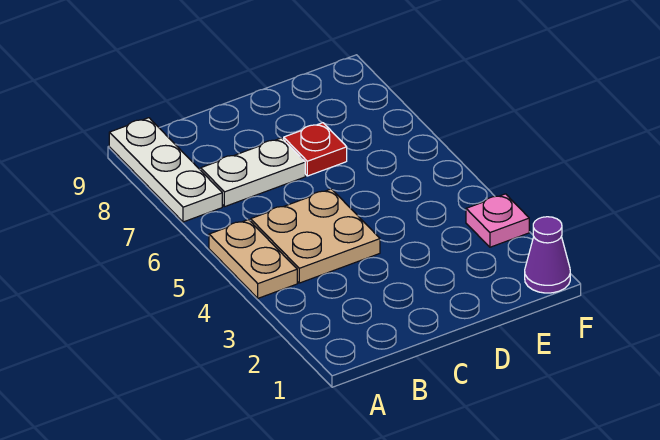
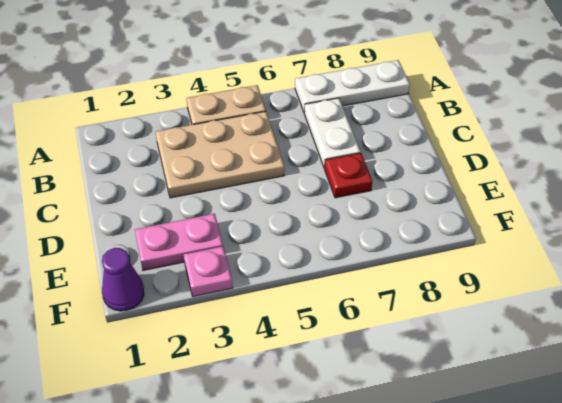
tan 2x2 plate [251,189,380,283] -> tan 2x3 plate [156,111,284,198]
none -> pink 1x2 plate [135,214,223,270]

